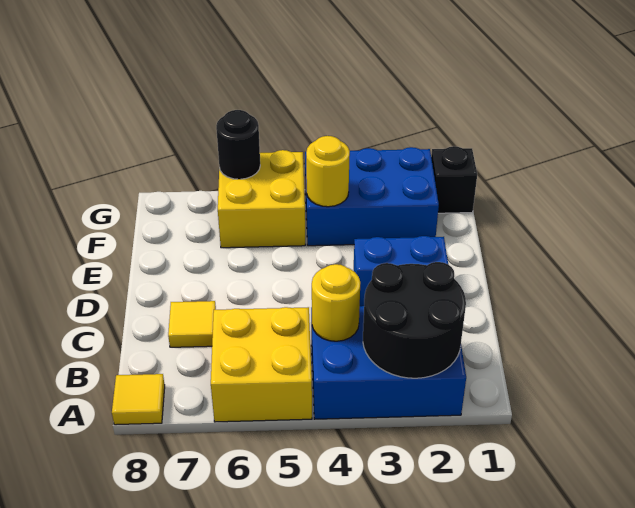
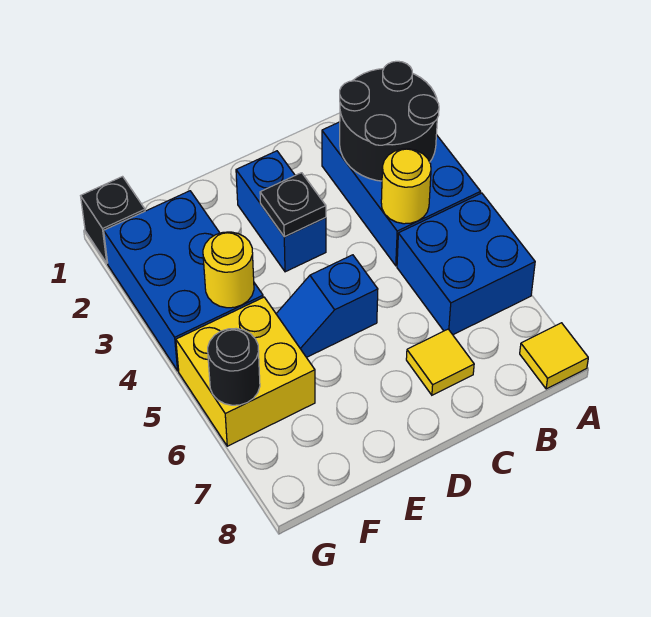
yellow 2x2 brick [211,307,312,422] -> blue 2x2 brick [397,193,535,335]
none -> black 1x1 plate [260,173,326,237]
none -> blue 1x2 slope [276,255,378,357]

